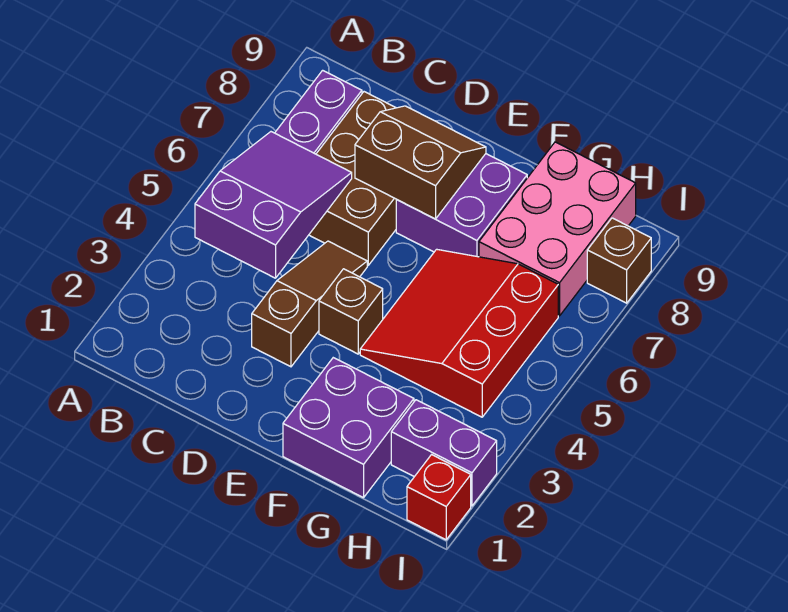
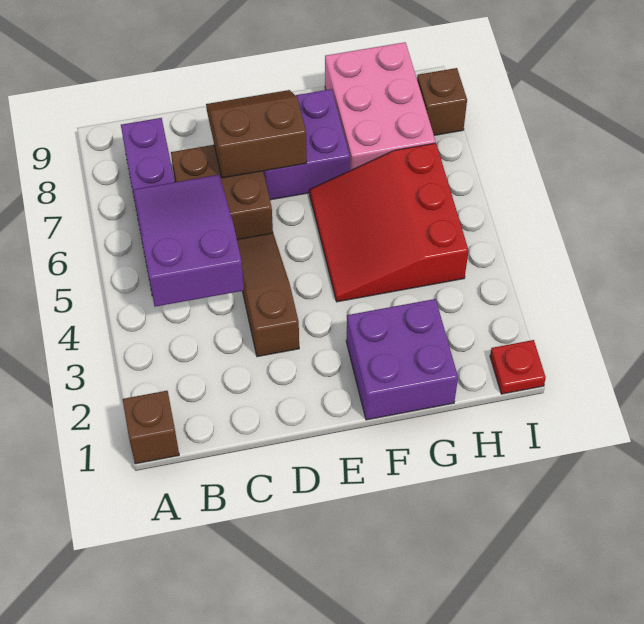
brown 2x3 brick [309,92,397,265] -> brown 2x2 brick [171,145,273,239]
brown 1x1 brick [319,269,383,354] -> brown 1x1 brick moved to [123,391,179,464]
purple 1x2 brick [391,400,497,506] -> none
red 1x1 brick [407,455,471,540] -> red 1x1 plate [490,340,546,394]

